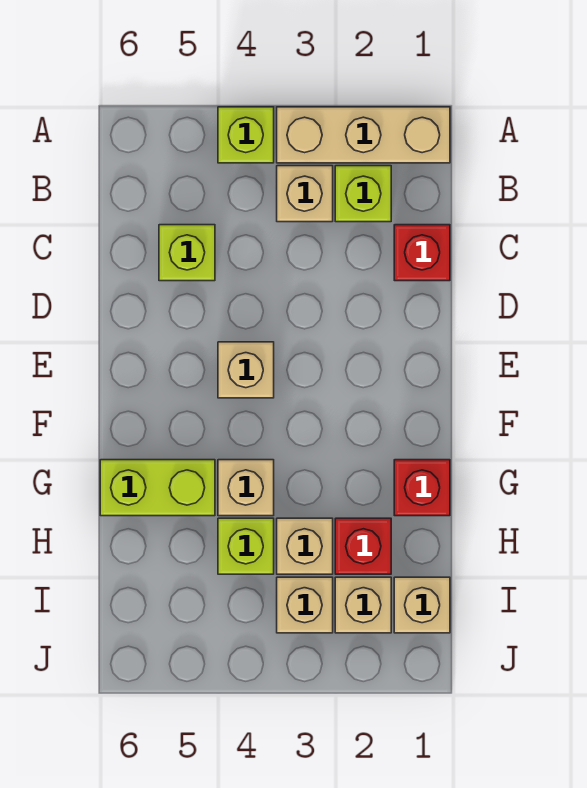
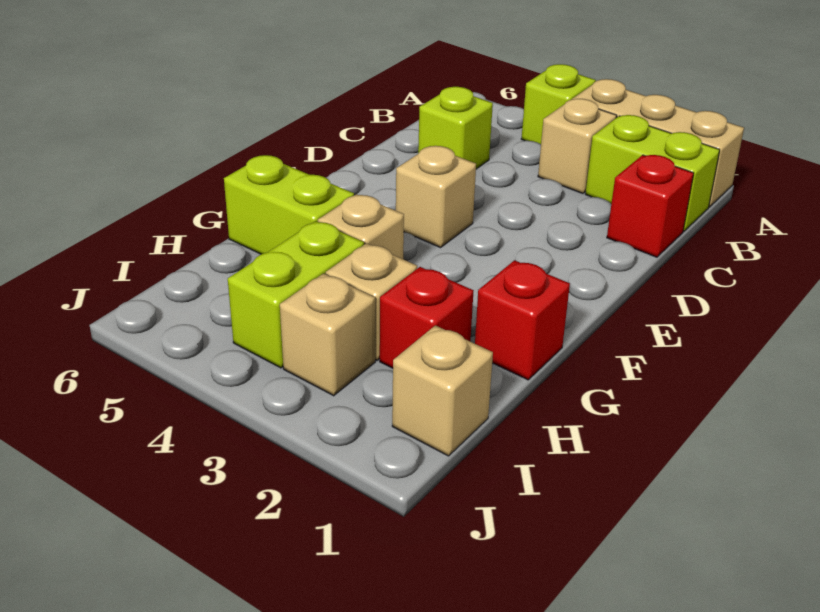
lime 1x1 brick [335,166,391,222] -> lime 1x2 brick [586,115,720,231]
lime 1x1 brick [218,518,274,574] -> lime 1x2 brick [228,221,364,368]
tan 1x1 brick [335,577,391,633] -> none

